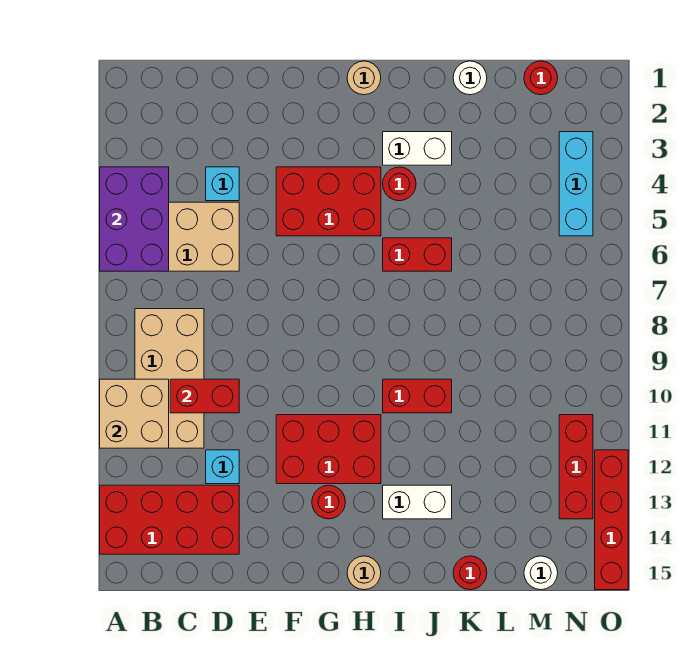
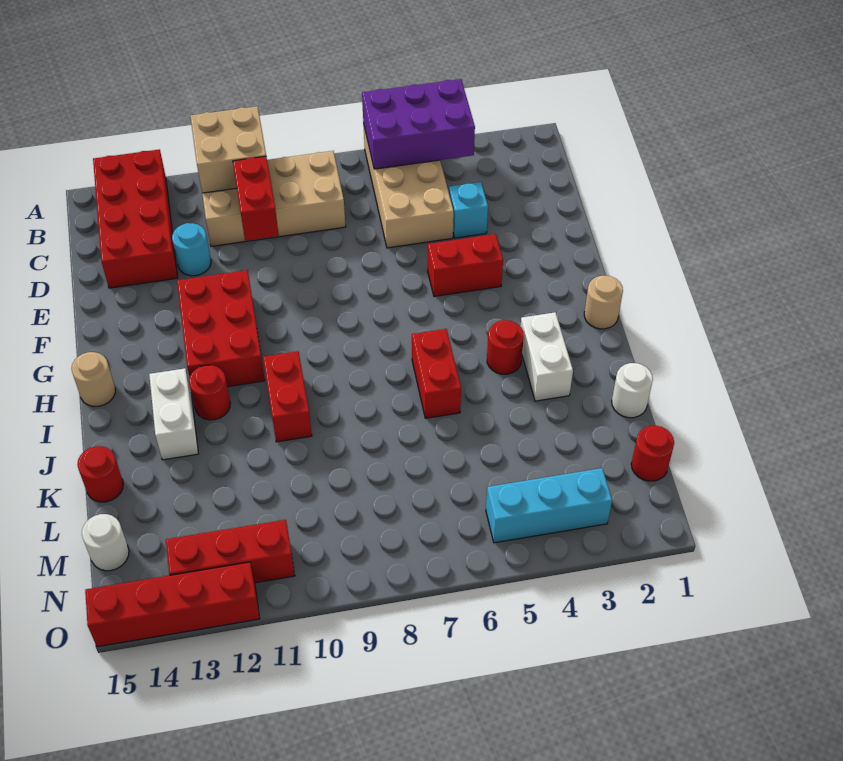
cyan 1x1 brick [206,450,239,484] -> cyan 1x1 round brick [172,223,211,276]
red 2x3 brick [276,167,381,236] -> red 1x2 brick [428,234,503,296]
red 1x1 round brick [312,485,345,519] -> red 1x1 round brick moved to [189,365,230,420]

